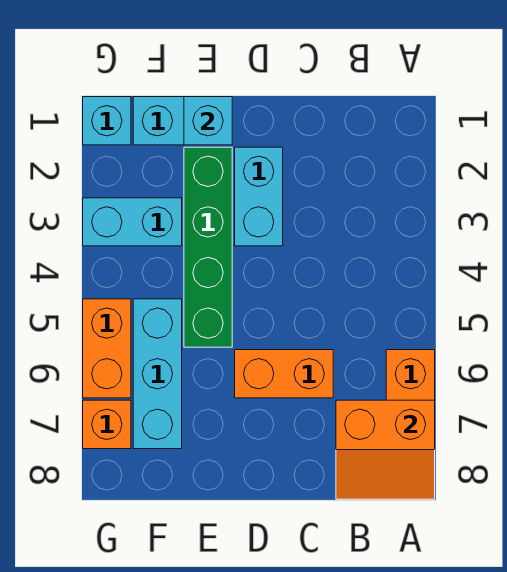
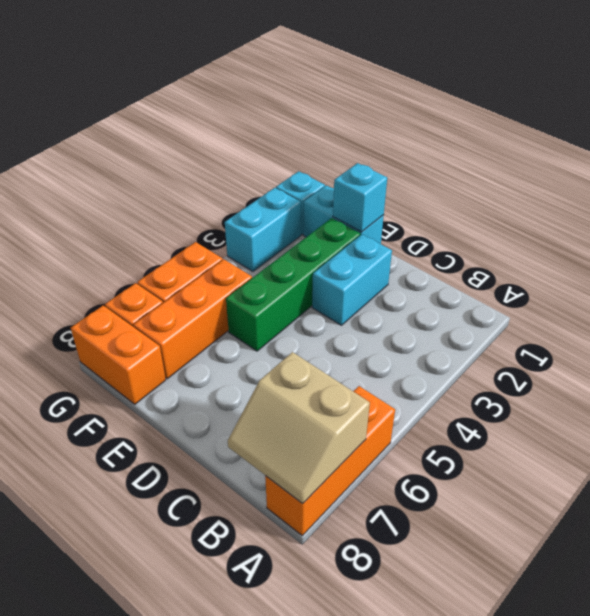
orange 2x2 slope [336,400,435,499] -> tan 2x2 slope [228,352,370,504]
orange 1x2 brick [235,350,333,398] -> orange 1x2 brick moved to [71,306,166,404]
cyan 1x2 brick [83,198,182,246] -> cyan 1x2 brick turned to [225,188,301,271]
cyan 1x3 brick [133,299,182,449] -> orange 1x3 brick [133,259,252,379]

